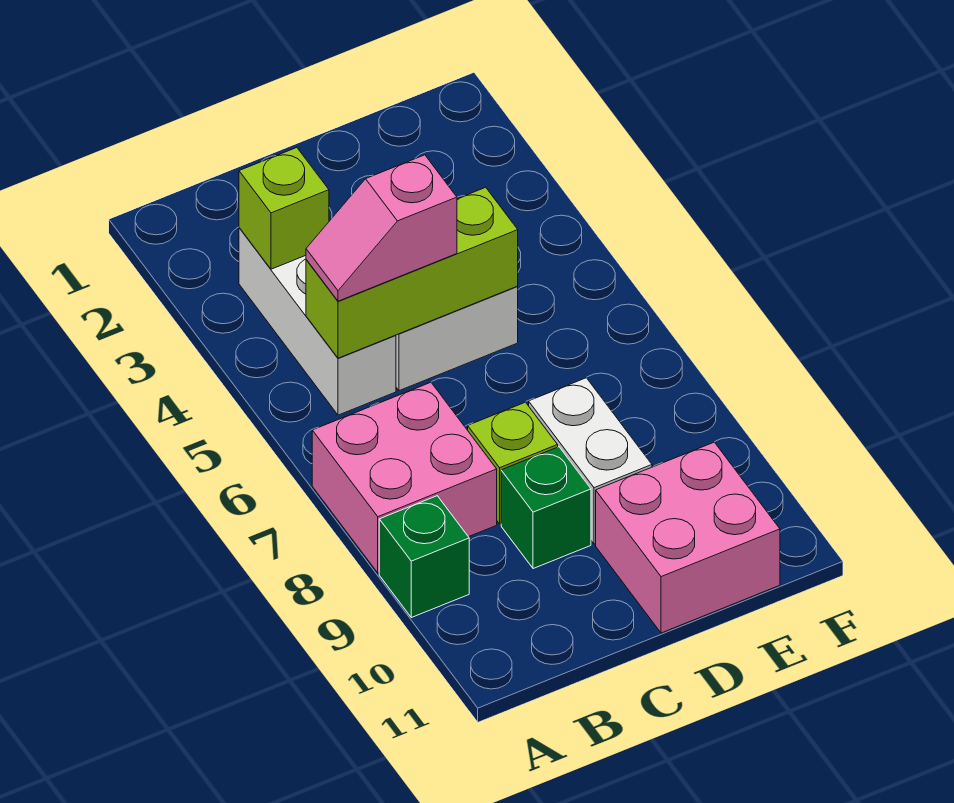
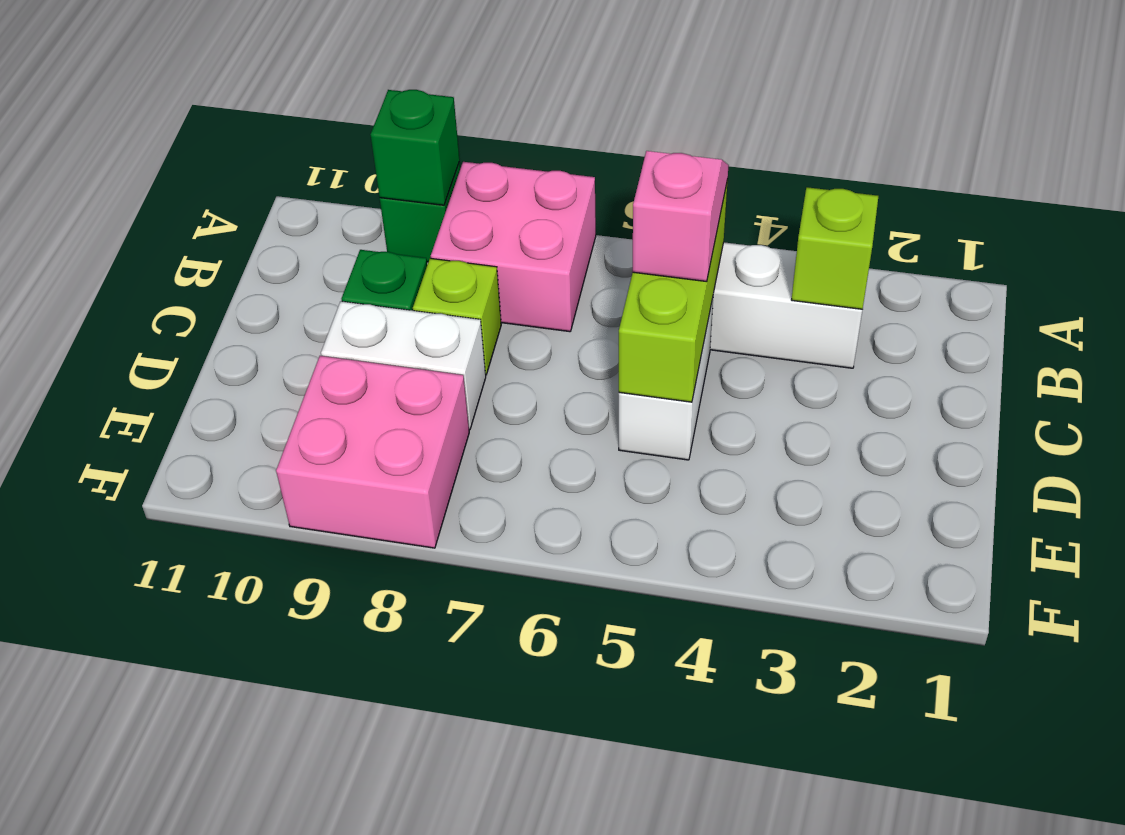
none -> green 1x1 brick [370,90,460,205]
pink 2x2 brick [596,442,780,633] -> pink 2x2 brick moved to [276,356,469,548]

